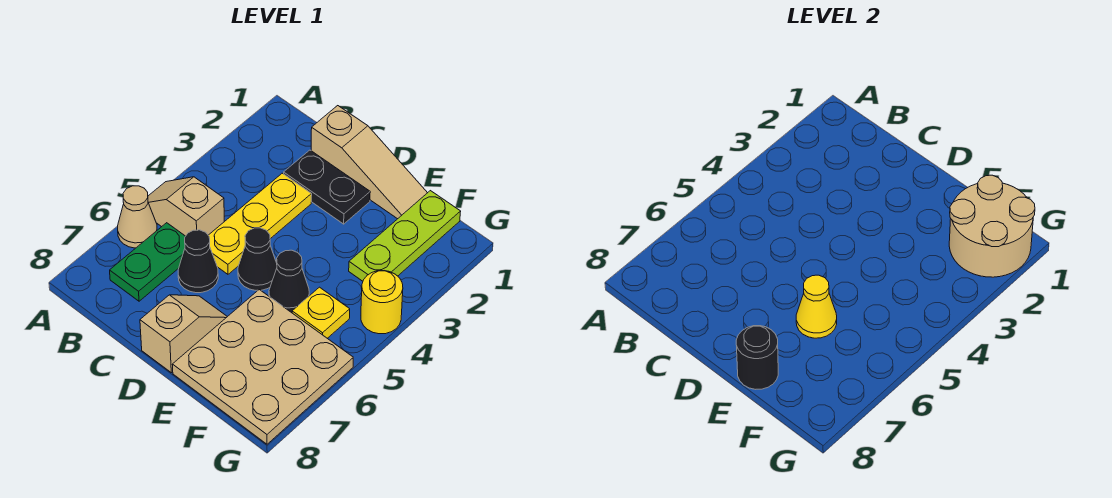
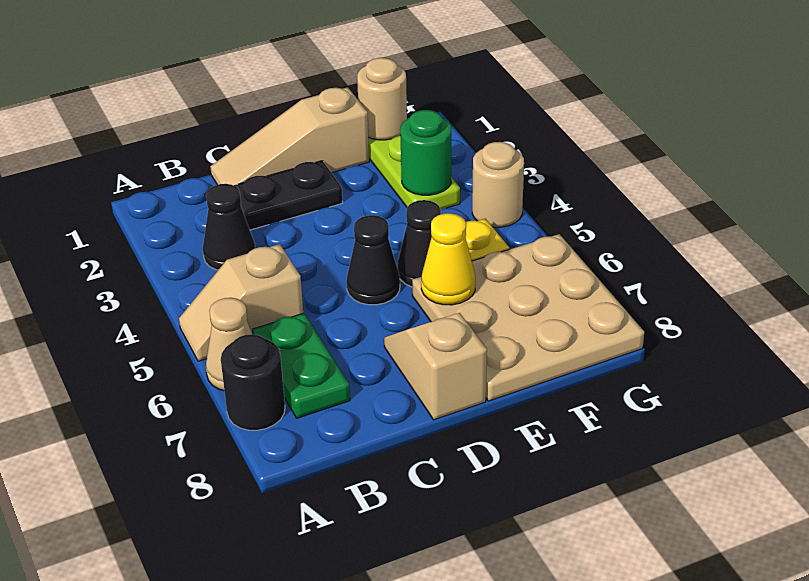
tan 1x3 slope [311,106,427,219] -> tan 1x3 slope turned to [210,87,369,185]
yellow 1x3 plate [208,173,312,274] -> none
black 1x1 cone [178,230,218,293] -> black 1x1 cone moved to [203,184,255,270]
black 1x1 round brick [736,326,778,389] -> black 1x1 round brick moved to [221,334,285,430]
tan 2x2 round brick [949,175,1035,277] -> tan 1x1 round brick [357,58,407,140]
none -> green 1x1 round brick [400,110,452,195]
yellow 1x1 round brick [361,271,403,334] -> tan 1x1 round brick [472,142,524,227]

